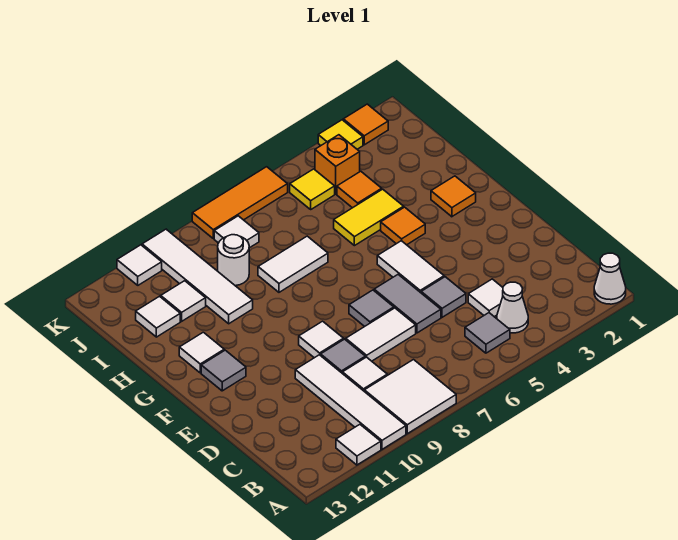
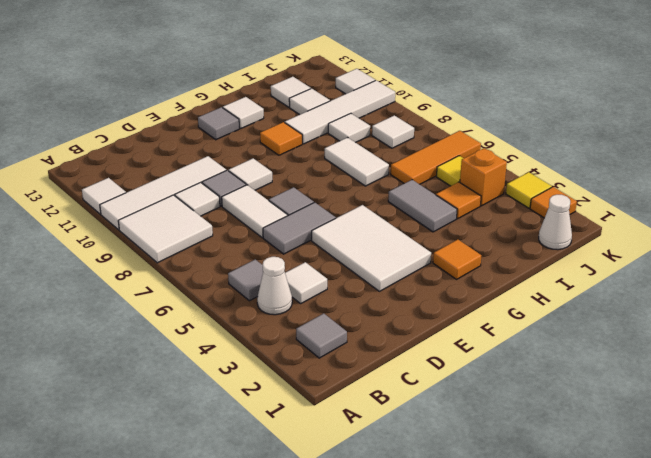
white 1x1 cone [594,253,626,304] -> white 1x1 cone moved to [539,195,572,250]
grey 1x1 tile [421,277,466,317] -> grey 1x1 tile moved to [296,313,347,358]
white 1x2 tile [377,241,444,293] -> white 2x3 tile [312,205,431,291]
orange 1x1 tile [381,207,425,245] -> orange 1x1 tile moved to [260,122,302,155]
yellow 1x2 tile [334,189,404,246] -> grey 1x2 tile [388,180,457,232]
white 1x1 round brick [218,235,249,286] -> white 1x1 tile [328,113,370,143]
orange 1x3 tile [192,167,288,238] -> orange 1x3 tile turned to [391,131,481,184]

